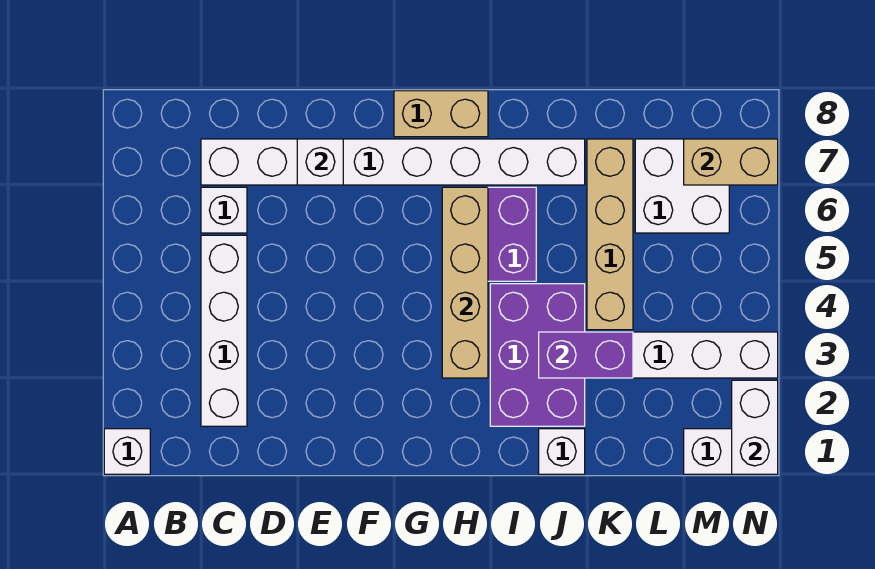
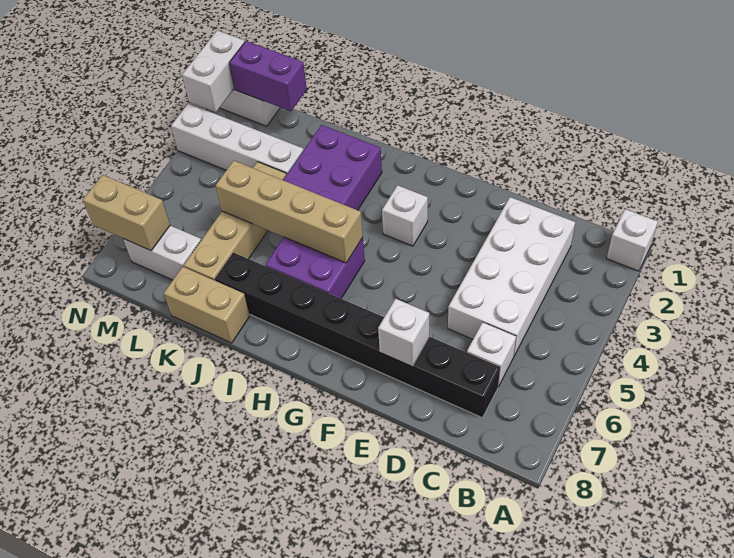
white 1x4 brick [201,235,247,426] -> white 2x4 brick [448,197,575,356]
white 1x8 brick [201,139,585,185] -> black 1x8 brick [215,253,500,418]
tan 1x2 brick [394,91,488,137] -> tan 1x2 brick moved to [164,267,250,343]
tan 1x4 brick [442,187,488,378] -> tan 1x4 brick turned to [216,161,363,263]
white 1x1 brick [539,429,585,474] -> white 1x1 brick moved to [382,185,428,246]
purple 1x2 brick [539,332,633,378] -> purple 1x2 brick moved to [229,41,307,111]
white 2x2 brick [635,139,729,233] -> white 1x2 brick [123,226,201,280]

